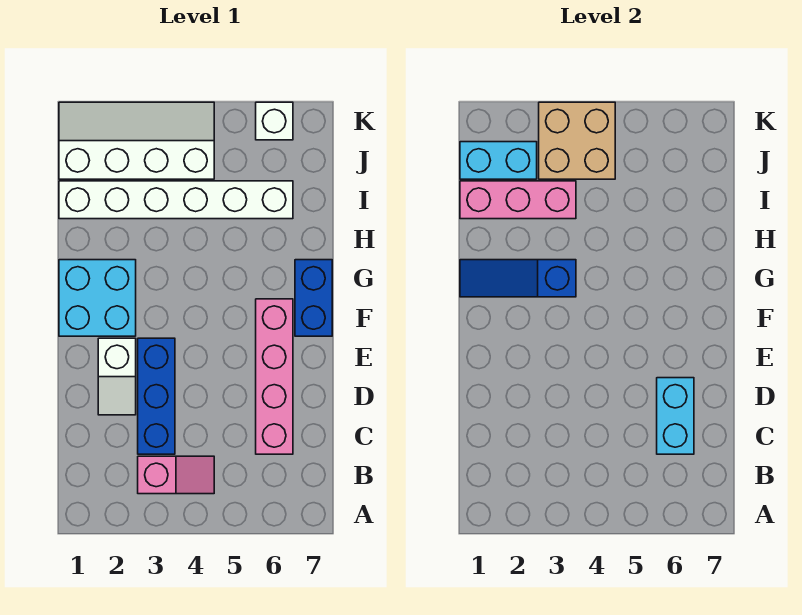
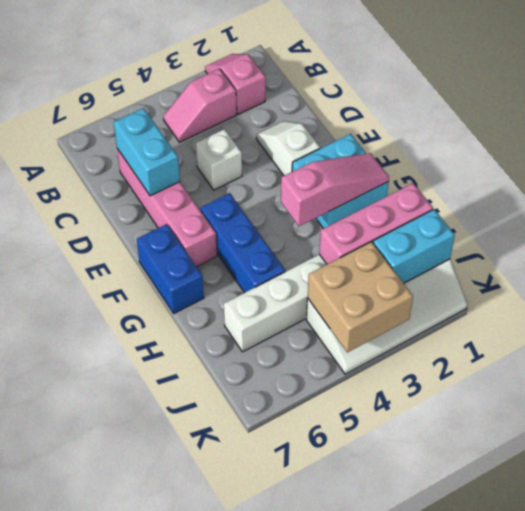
none -> pink 1x2 slope [205,54,266,114]
blue 1x3 brick [138,338,175,454] -> blue 1x3 brick moved to [200,193,285,293]
blue 1x3 slope [460,260,576,297] -> pink 1x3 slope [281,153,389,226]
white 1x1 brick [256,102,293,140] -> white 1x1 brick moved to [196,129,242,190]

